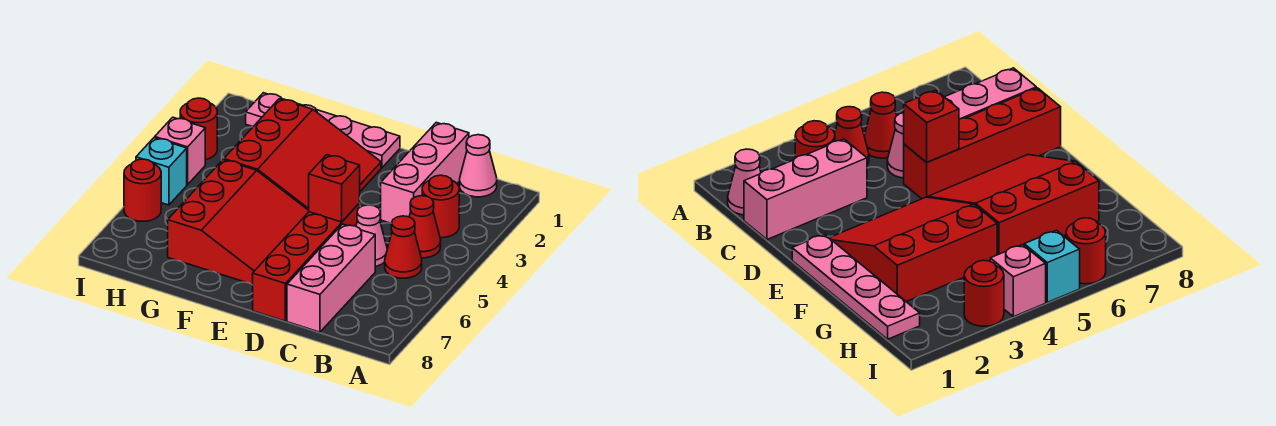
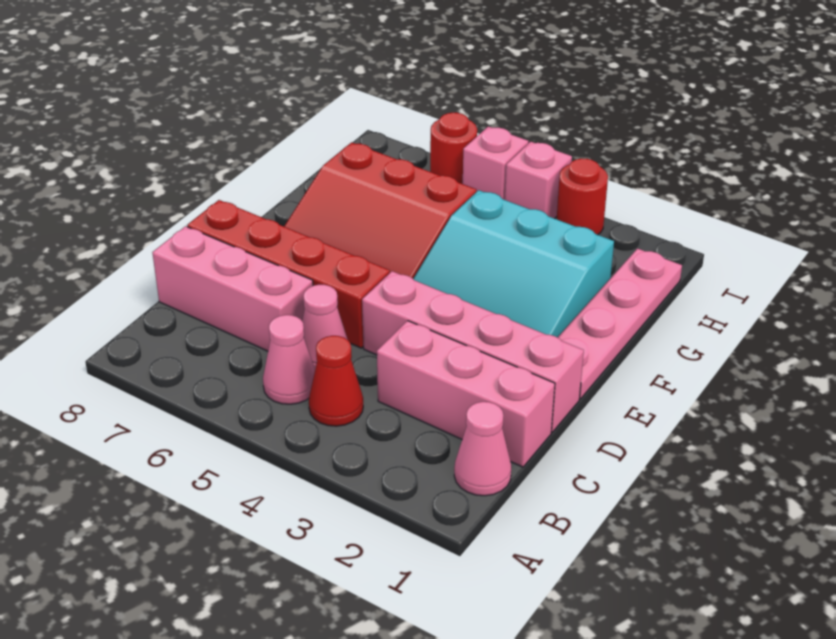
red 1x1 round brick [422,175,459,238] -> none
red 1x1 cone [385,216,422,278] -> pink 1x1 cone [263,315,315,404]
none -> pink 1x4 brick [362,271,584,432]
red 1x1 brick [309,155,360,222] -> none
red 3x3 slope [224,99,381,210] -> cyan 3x3 slope [413,190,614,338]
cyan 1x1 brick [136,138,187,205] -> pink 1x1 brick [463,127,528,200]

